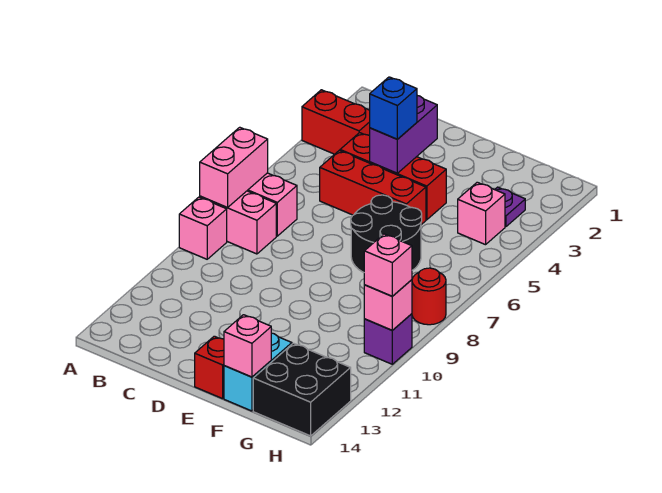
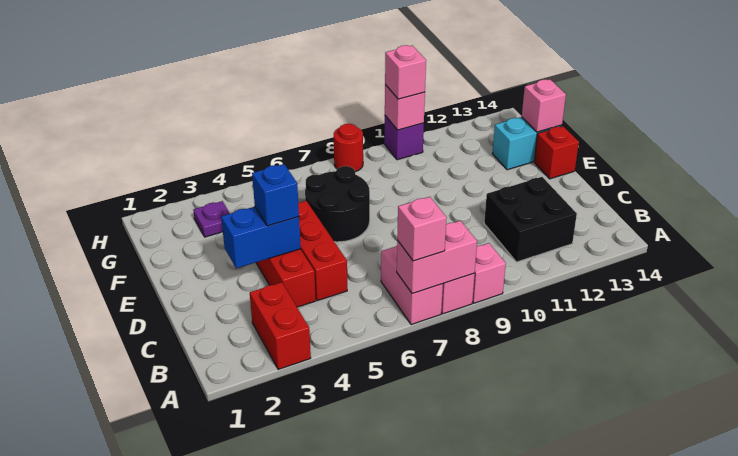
purple 1x2 brick [370,96,437,173] -> blue 1x2 brick [221,207,301,268]
pink 1x1 brick [458,182,505,245] -> pink 1x1 brick moved to [397,197,447,261]
black 2x2 brick [253,343,351,436] -> black 2x2 brick moved to [484,177,577,262]

